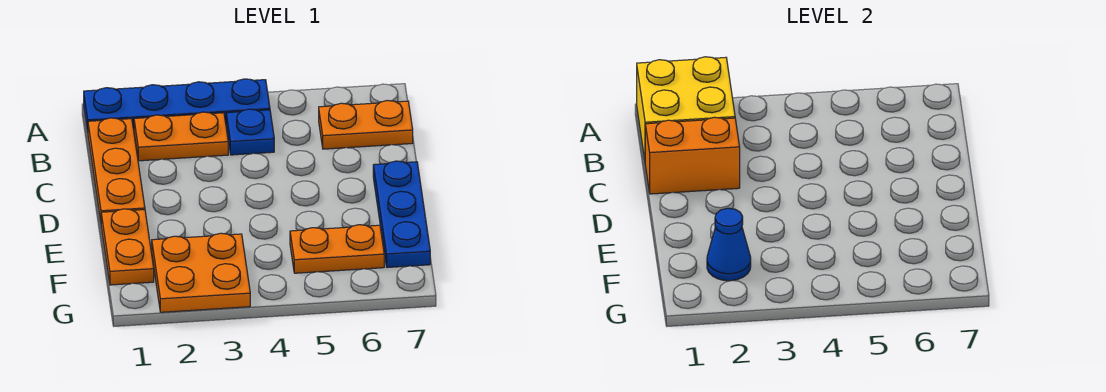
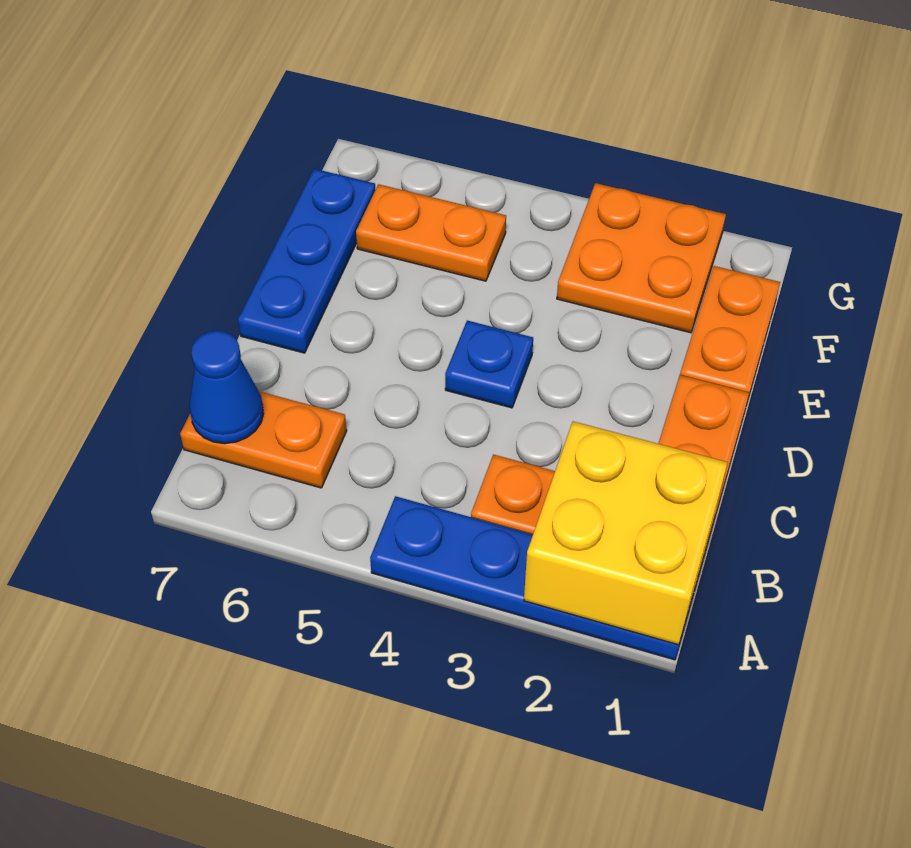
blue 1x1 plate [226,109,274,155] -> blue 1x1 plate moved to [445,321,533,408]
orange 1x2 brick [645,117,740,194] -> none
blue 1x1 cone [707,208,751,281] -> blue 1x1 cone moved to [190,331,264,444]

